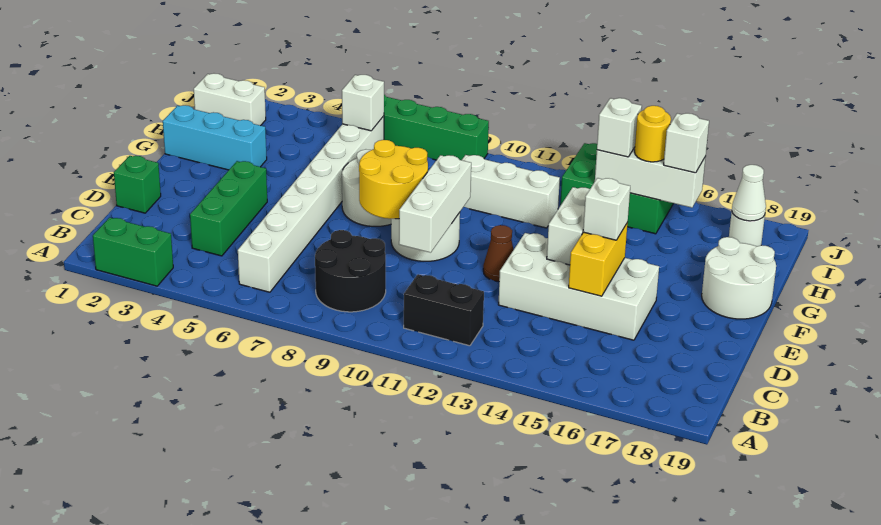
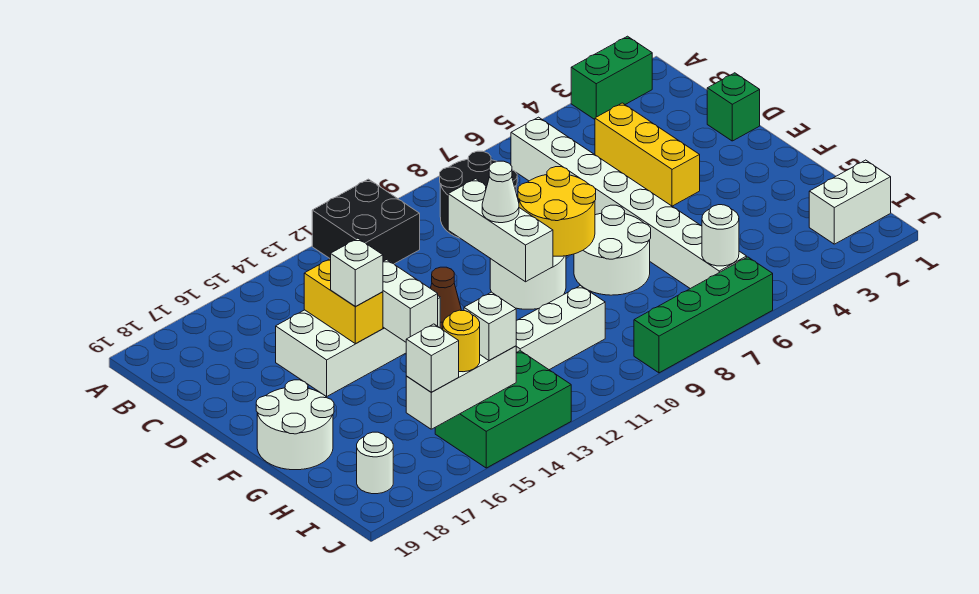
black 1x2 brick [404,274,484,346] -> black 2x2 brick [312,179,420,264]
green 1x3 brick [190,161,267,256] -> yellow 1x3 brick [595,103,700,206]
cyan 1x3 brick [163,105,267,170] -> none
white 1x1 brick [342,75,384,131] -> white 1x1 round brick [702,205,739,266]
white 1x1 cone [732,165,766,221] -> white 1x1 cone moved to [482,161,519,223]

